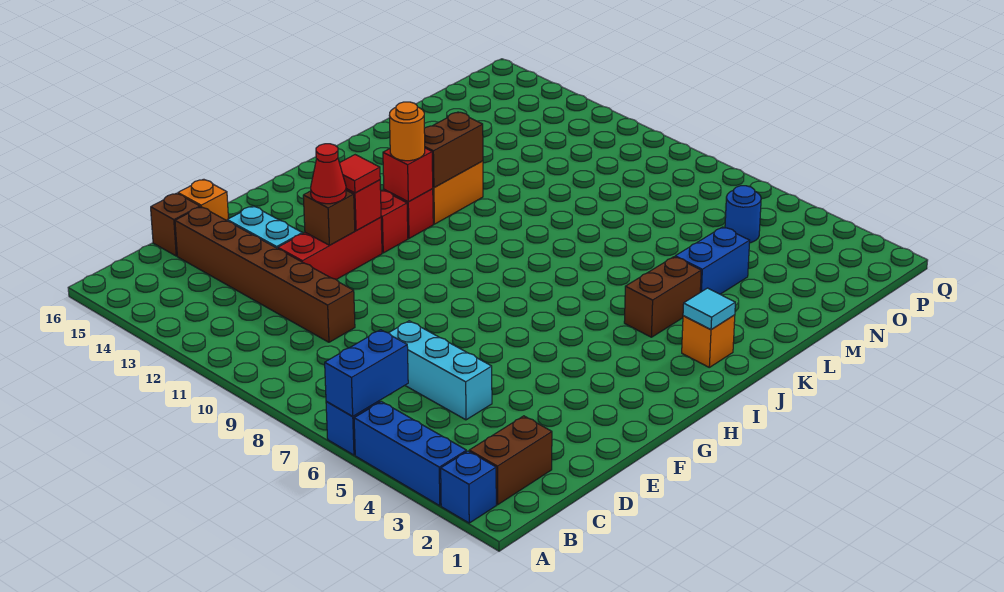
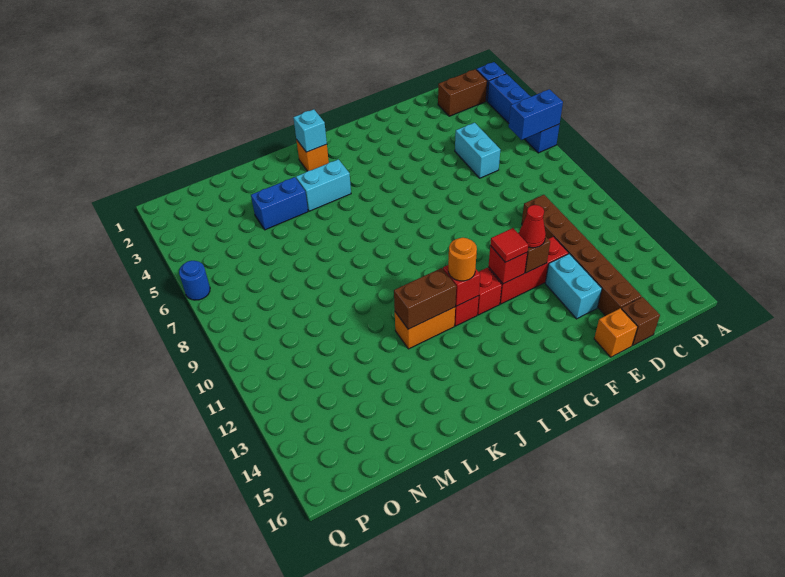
cyan 1x3 brick [389,321,492,420] -> cyan 1x2 brick [455,123,500,178]
cyan 1x1 tile [683,288,735,330] -> cyan 1x1 brick [293,109,327,152]
brown 1x2 brick [624,257,701,337] -> cyan 1x2 brick [296,159,351,211]
blue 1x1 round brick [725,186,761,243] -> blue 1x1 round brick moved to [179,261,210,300]

